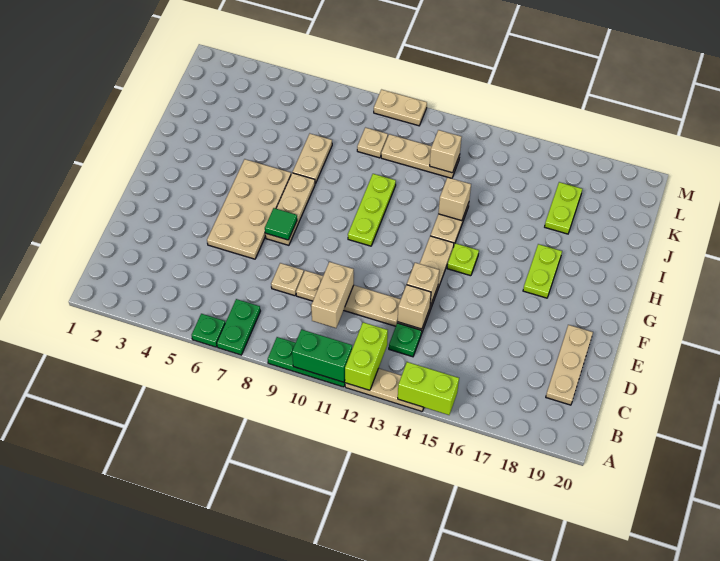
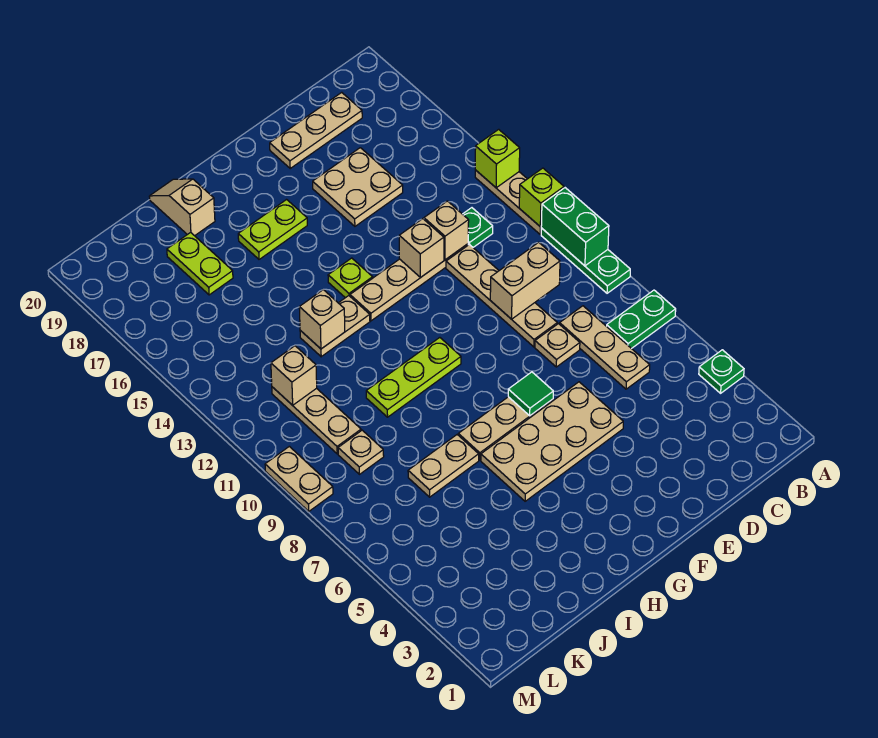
green 1x1 plate [192,314,225,347] -> green 1x1 plate moved to [699,350,744,393]
lime 1x2 brick [345,322,388,390] -> lime 1x1 brick [519,168,564,227]
lime 1x2 brick [398,362,459,415] -> lime 1x1 brick [475,129,520,188]
none -> tan 1x3 plate [560,306,650,389]
none -> tan 2x2 plate [313,148,403,226]
none -> tan 1x2 slope [149,179,215,236]
lime 1x2 plate [545,182,582,234] -> lime 1x2 plate turned to [167,232,233,295]

